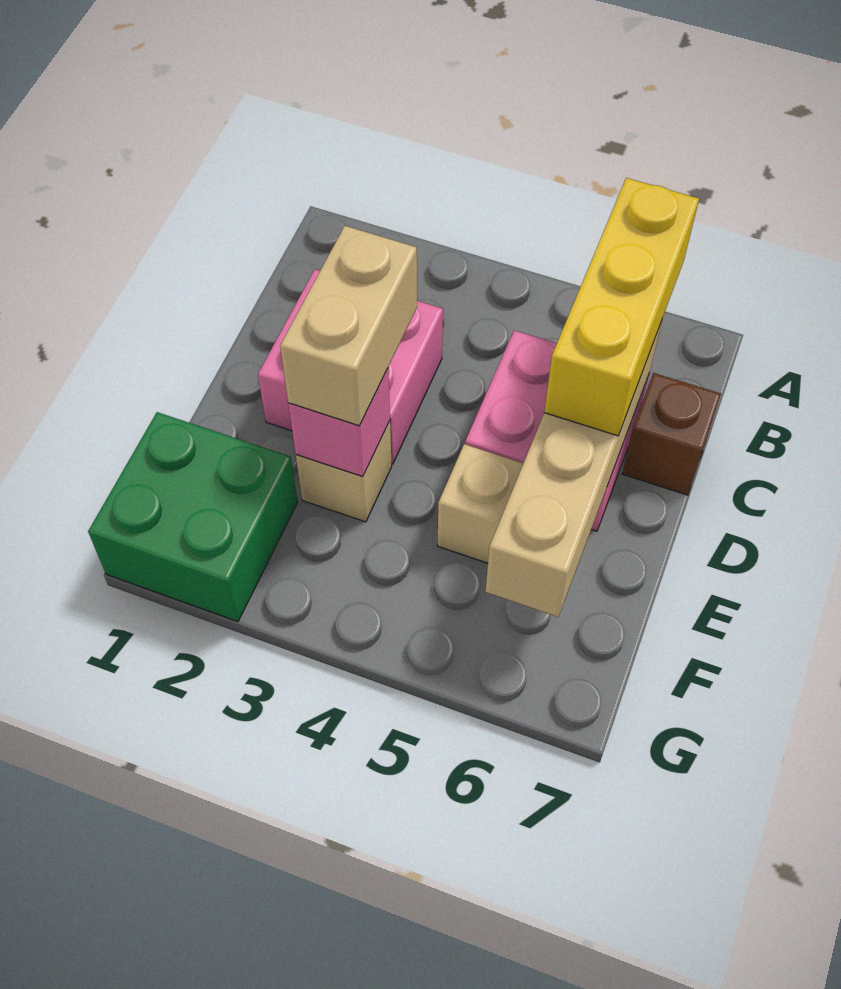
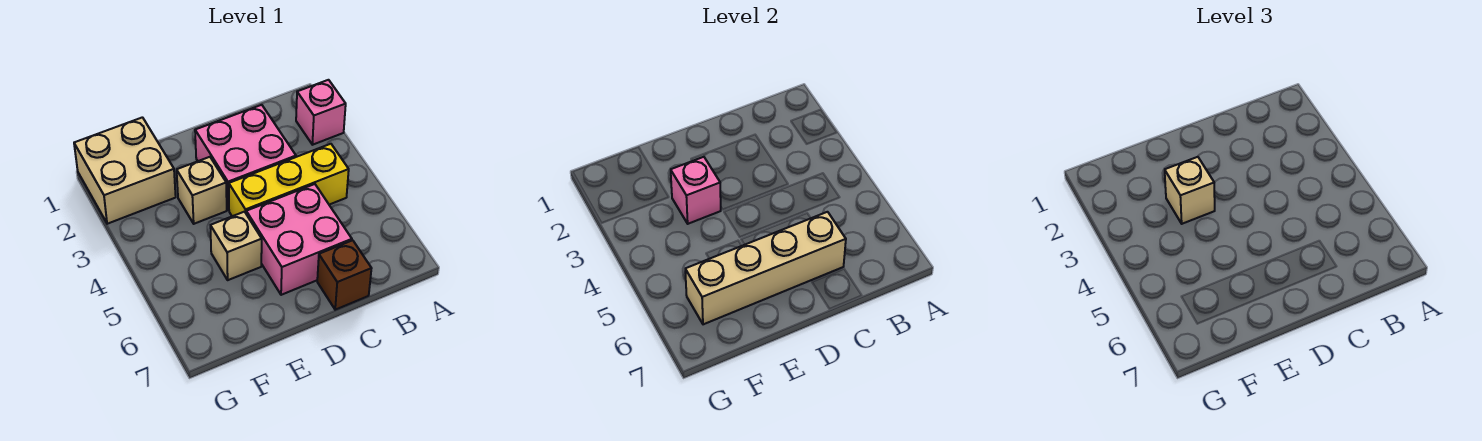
none -> pink 1x1 brick [296,80,346,145]
yellow 1x3 brick [544,178,699,436] -> yellow 1x3 brick moved to [229,144,349,216]
tan 1x2 brick [280,226,417,426] -> tan 1x1 brick [1165,157,1215,224]
green 2x2 brick [88,412,298,622] -> tan 2x2 brick [74,117,176,224]

